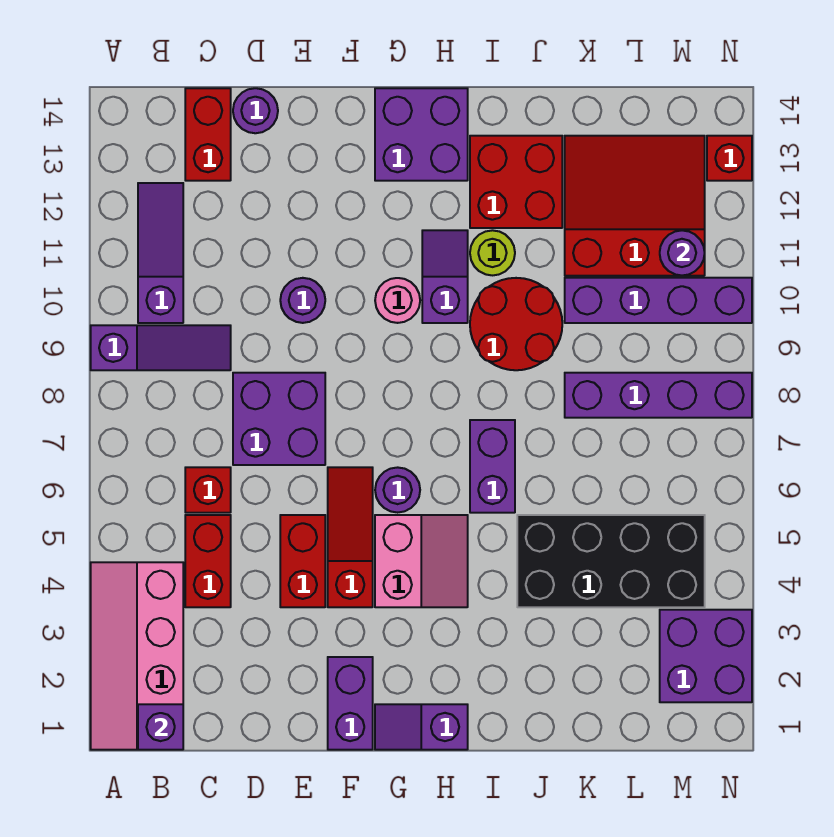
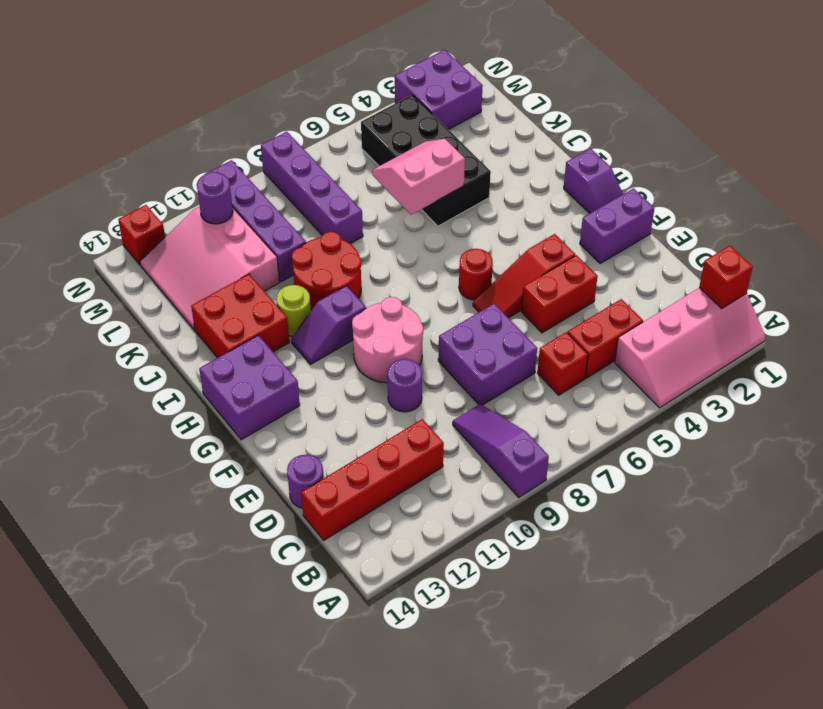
purple 1x1 brick [138,704,183,750] -> red 1x1 brick [699,246,753,308]
purple 1x3 slope [138,183,183,323] -> none
red 1x2 brick [185,88,231,181] -> red 1x4 brick [301,419,444,540]
pink 2x2 slope [375,515,468,607] -> pink 2x2 slope moved to [372,139,465,215]
purple 1x1 round brick [375,467,420,513] -> red 1x1 round brick [459,249,493,300]
pink 1x1 round brick [375,278,420,323] -> pink 2x2 round brick [352,297,423,383]
purple 1x2 brick [470,420,515,513] -> none
red 3x3 slope [565,136,705,276] -> pink 3x3 slope [140,207,279,330]

